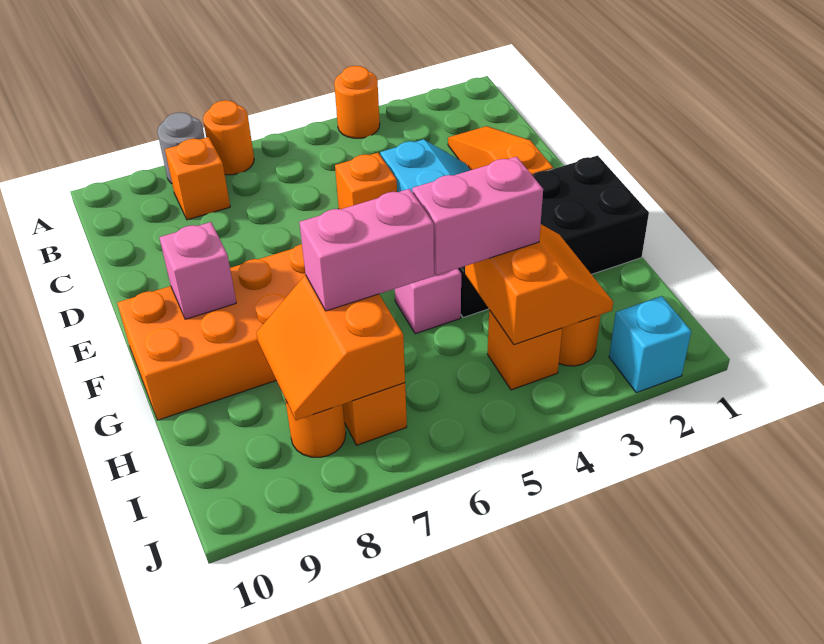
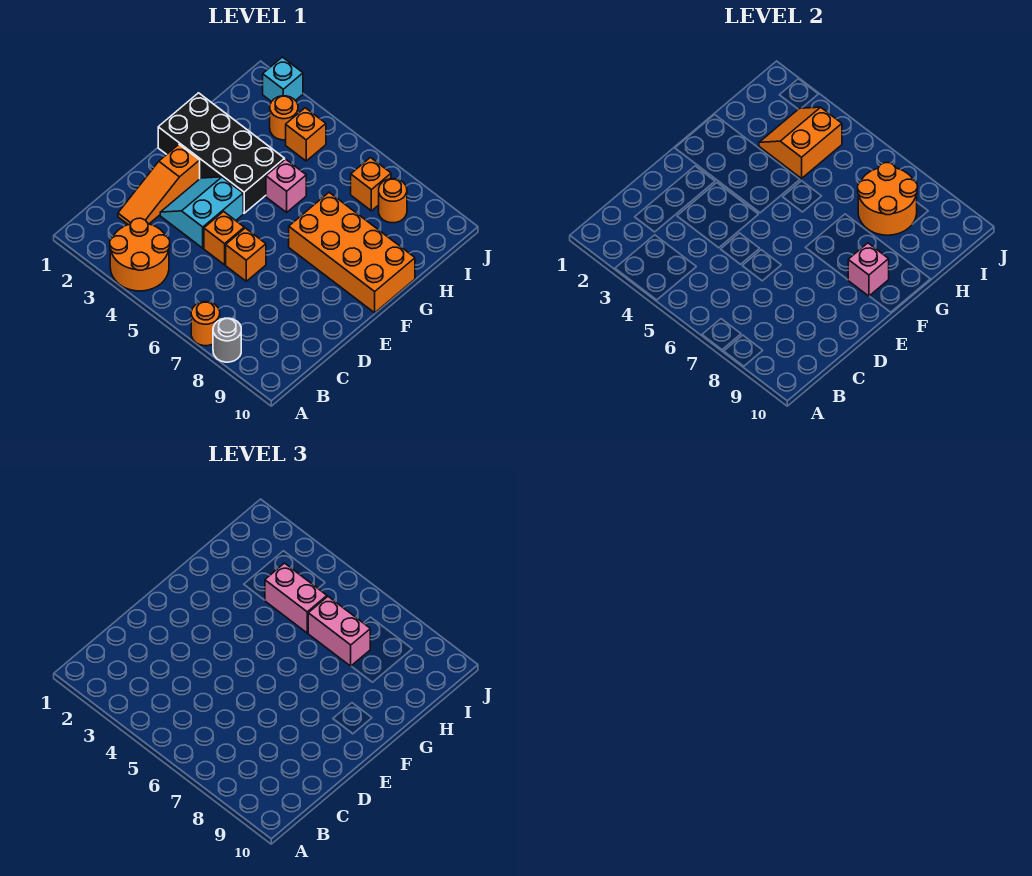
orange 1x1 round brick [334,66,380,138] -> orange 2x2 round brick [110,218,170,291]
orange 1x1 brick [165,137,230,220] -> orange 1x1 brick moved to [226,228,266,281]
orange 2x2 slope [256,275,405,420] -> orange 2x2 round brick [858,163,917,235]

